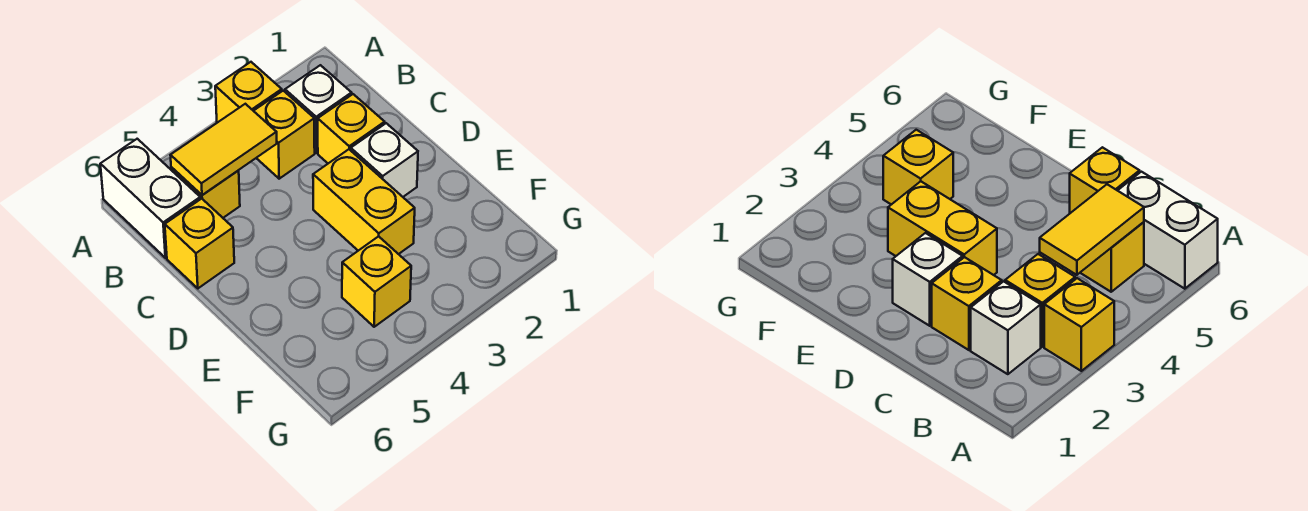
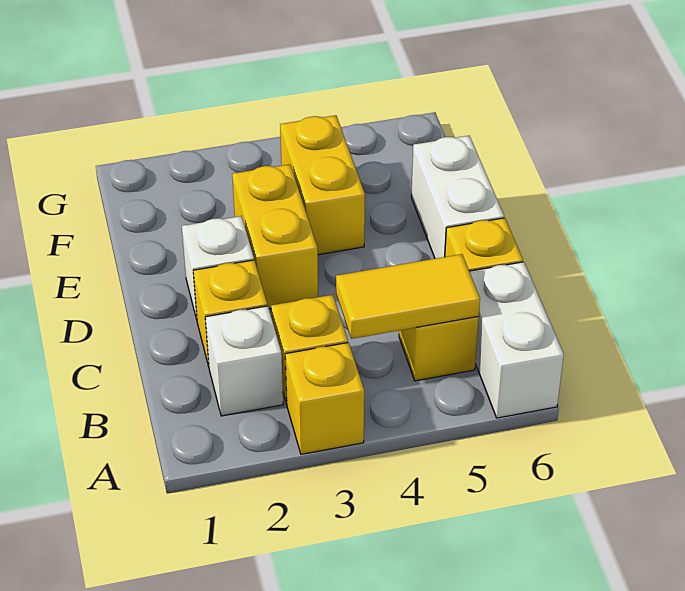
none -> white 1x2 brick [411,136,504,259]
yellow 1x1 brick [342,236,411,327] -> yellow 1x2 brick [280,115,365,255]

